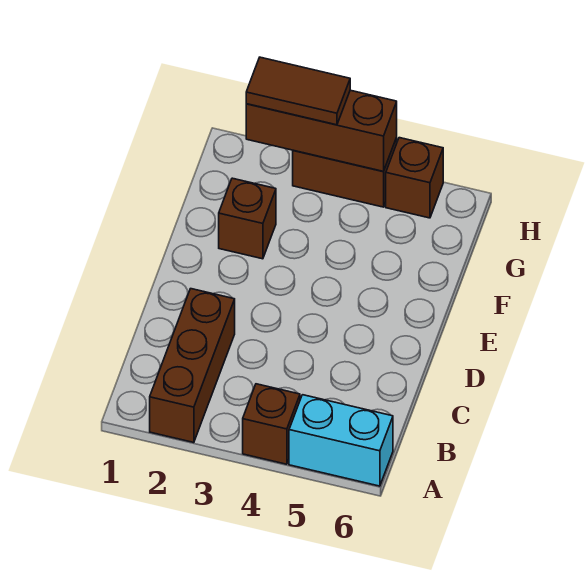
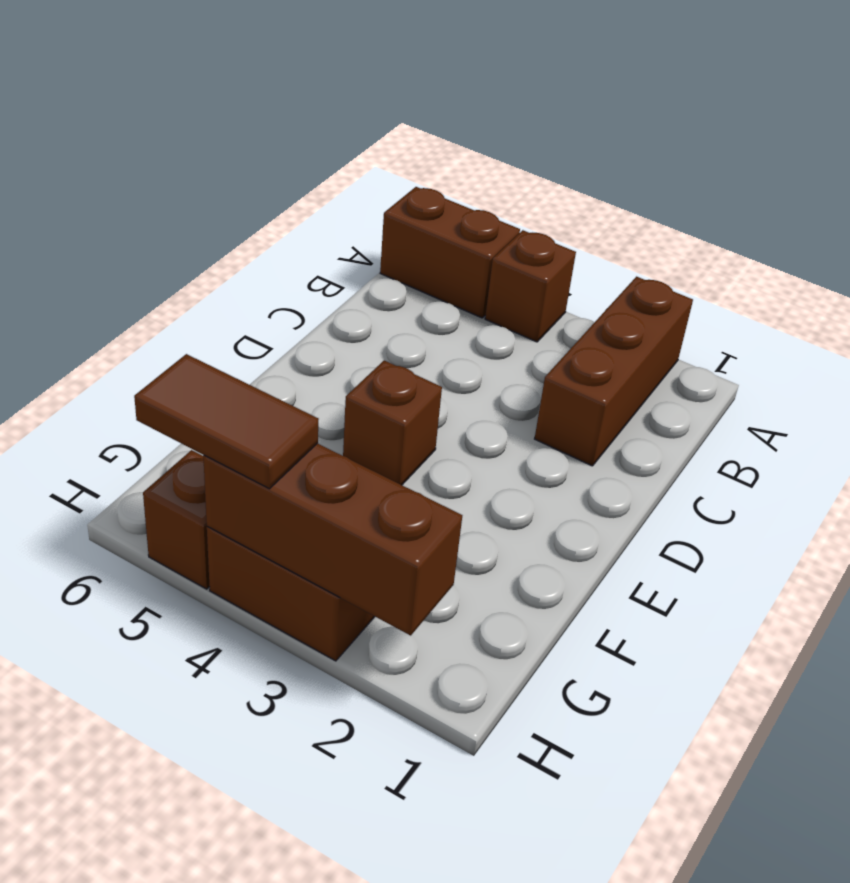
cyan 1x2 brick [289,395,393,486] -> brown 1x2 brick [380,187,520,318]
brown 1x1 brick [219,178,276,259] -> brown 1x1 brick moved to [343,360,442,485]
brown 1x2 tile [246,57,350,125] -> brown 1x2 tile moved to [134,354,319,489]

